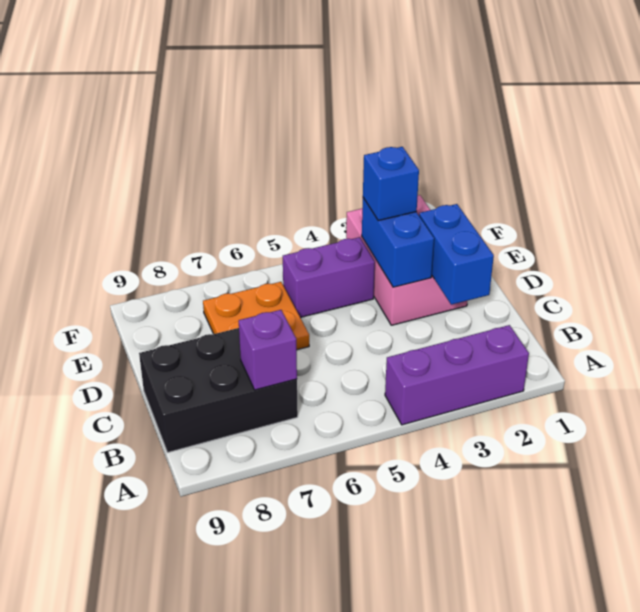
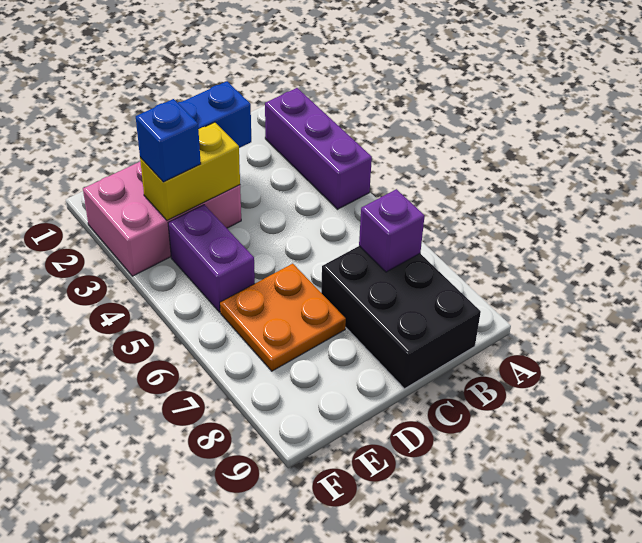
blue 1x2 brick [362,198,434,287] -> yellow 1x2 brick [140,122,240,220]

